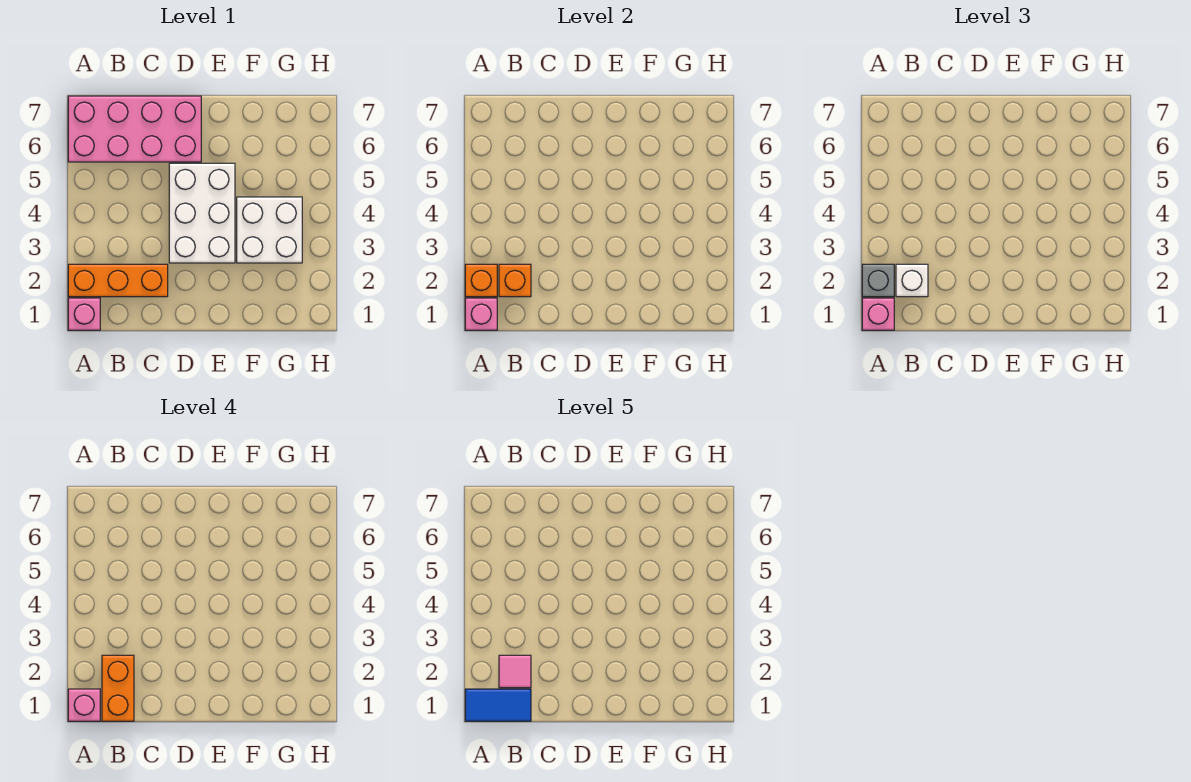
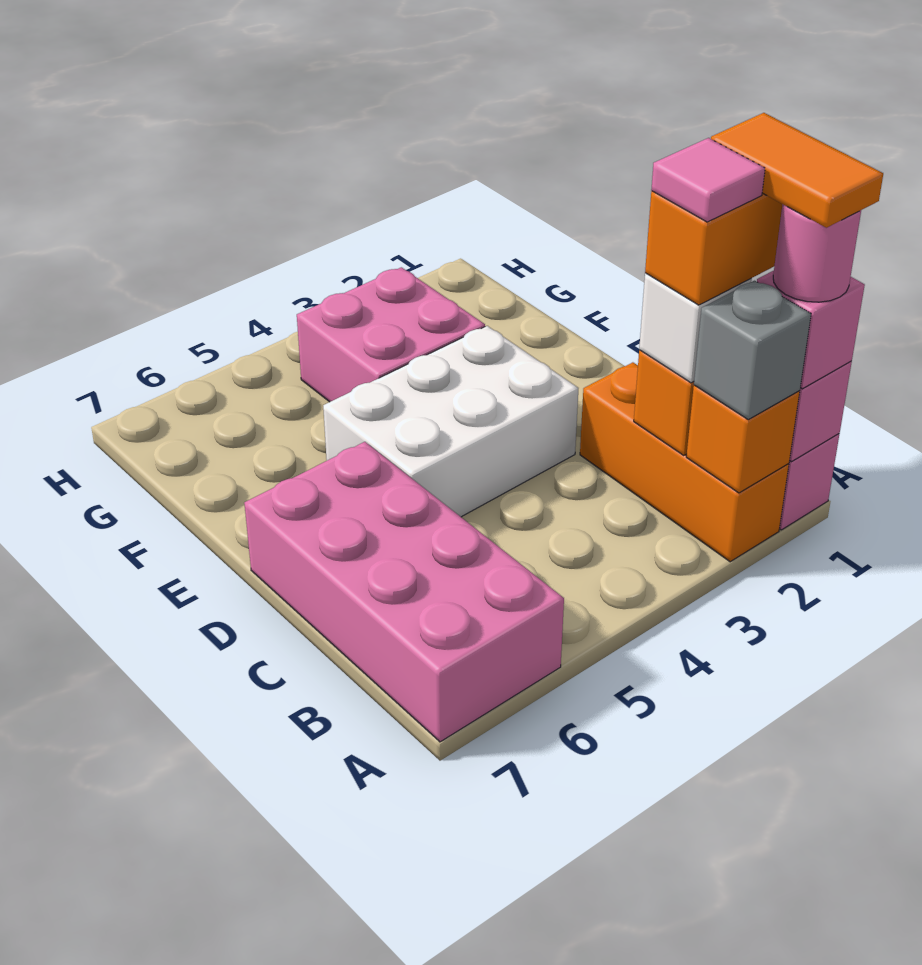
pink 1x1 brick [68,689,100,721] -> pink 1x1 round brick [773,204,861,302]
blue 1x2 tile [465,689,531,721] -> orange 1x2 tile [711,113,883,228]
white 2x2 brick [237,197,302,263] -> pink 2x2 brick [297,267,485,402]

